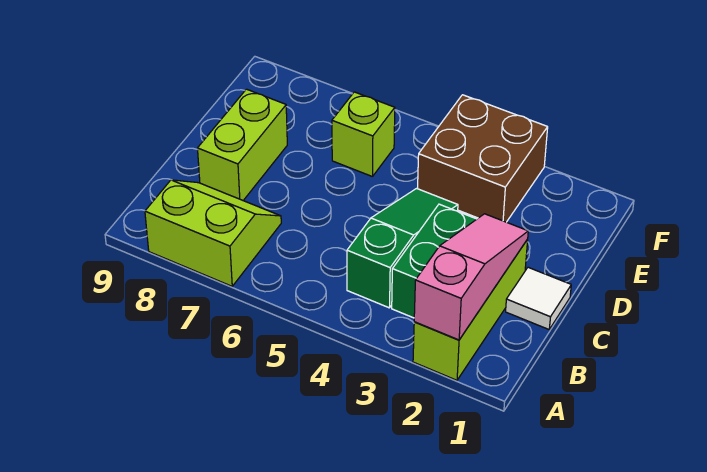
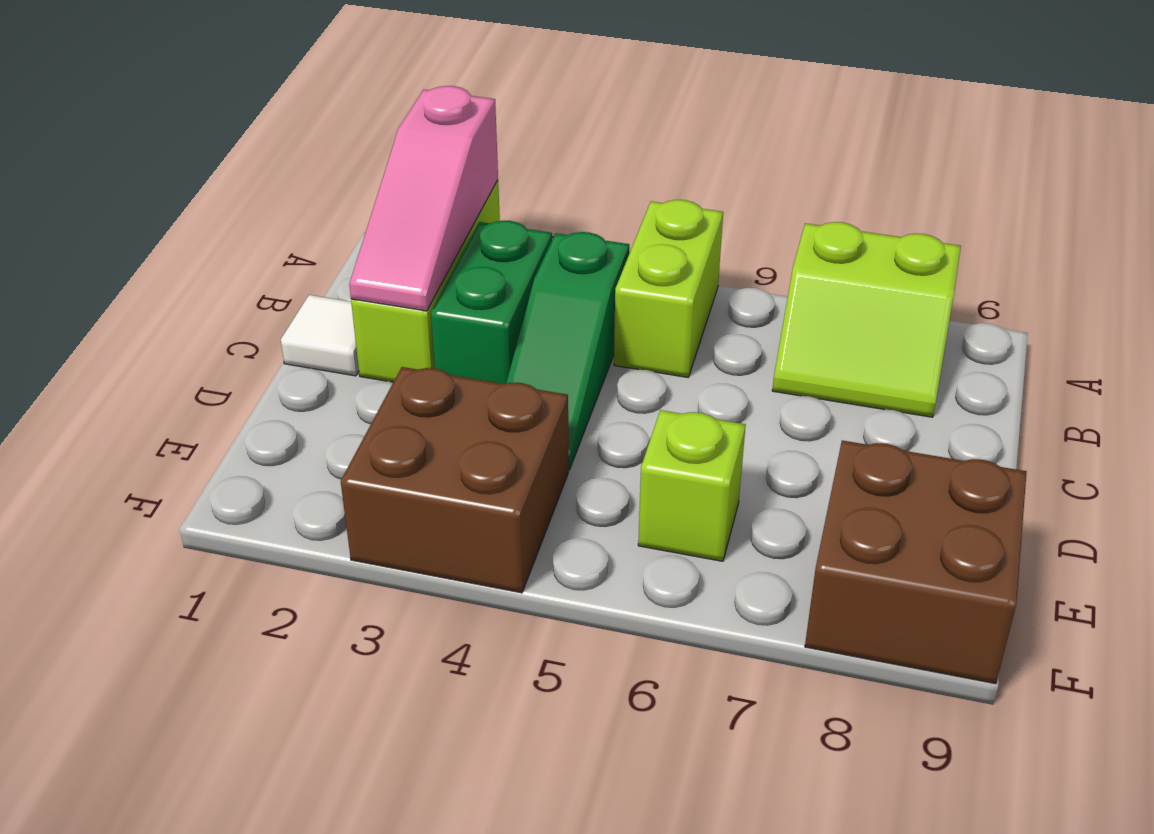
lime 1x2 brick [198,89,287,200] -> lime 1x2 brick moved to [614,200,723,377]
none -> brown 2x2 brick [805,440,1027,684]

